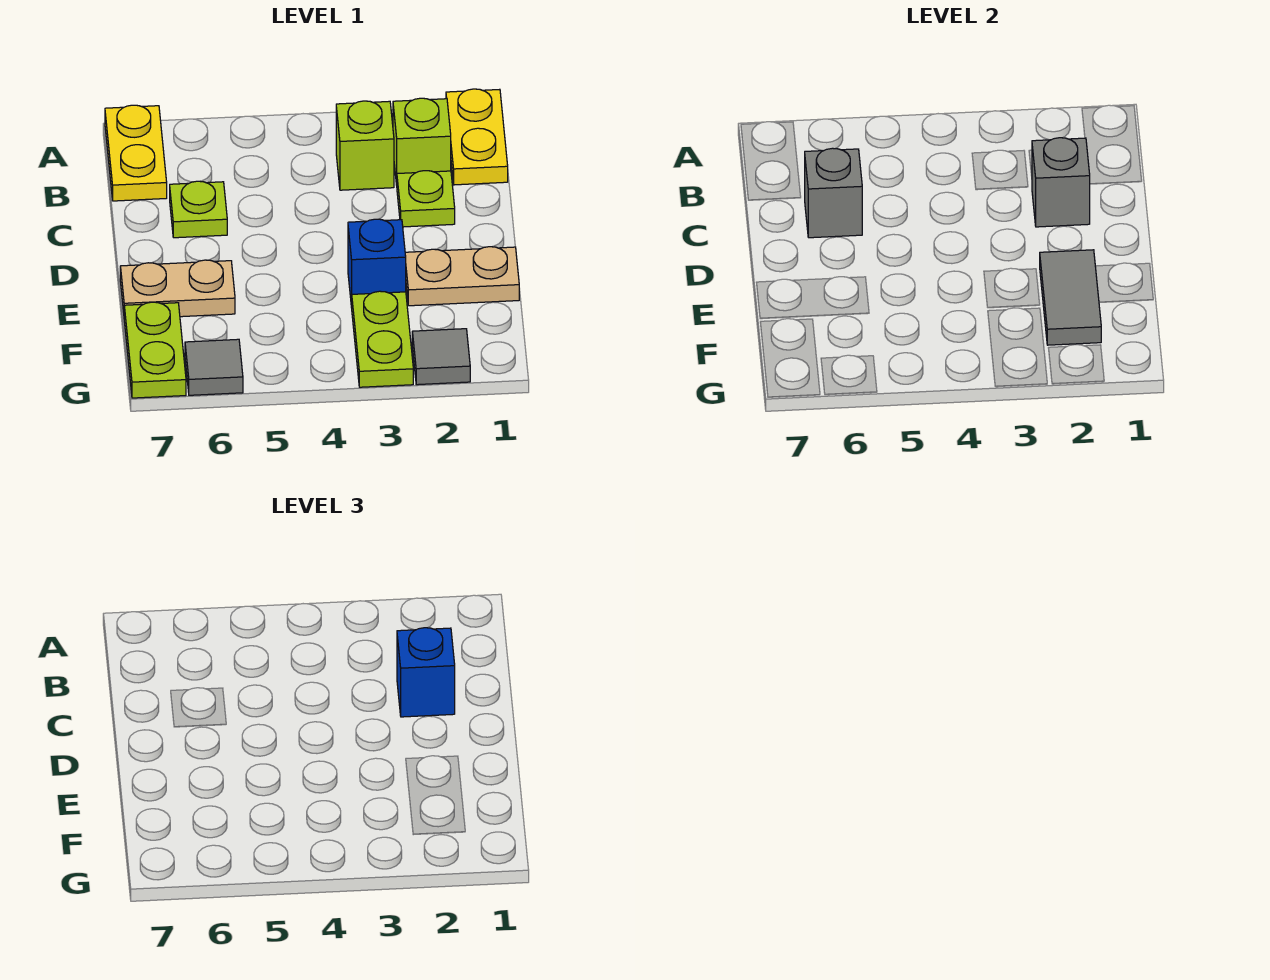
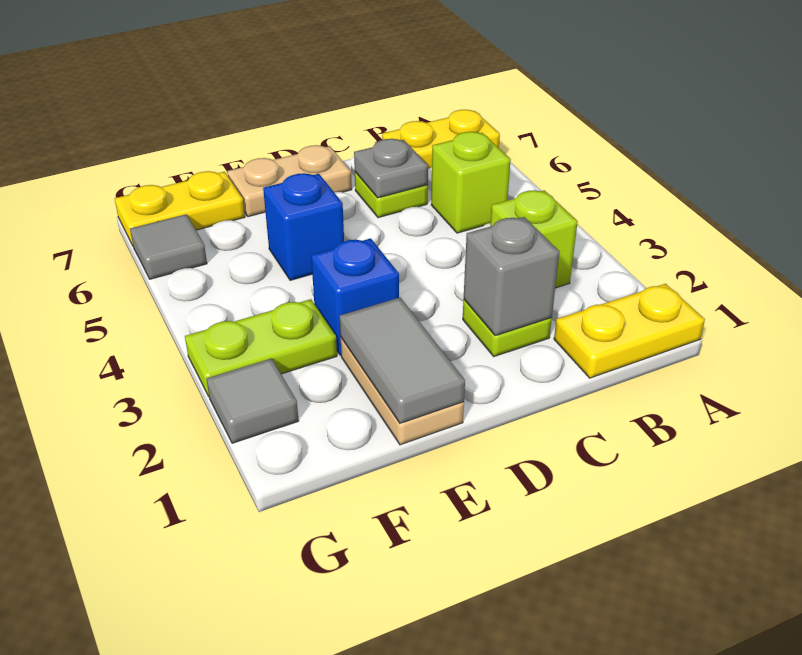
lime 1x1 brick [393,98,451,185] -> lime 1x1 brick moved to [431,132,511,233]
blue 1x1 brick [397,628,455,717] -> blue 1x1 brick moved to [263,173,344,280]
grey 1x1 brick [805,148,862,238] -> grey 1x1 plate [354,139,428,198]
grey 1x2 tile [1040,250,1101,345] -> grey 1x2 tile turned to [340,298,465,423]
tan 1x2 plate [120,260,235,317] -> tan 1x2 plate turned to [227,145,352,217]
lime 1x2 plate [124,302,186,398] -> yellow 1x2 plate [115,171,245,245]

